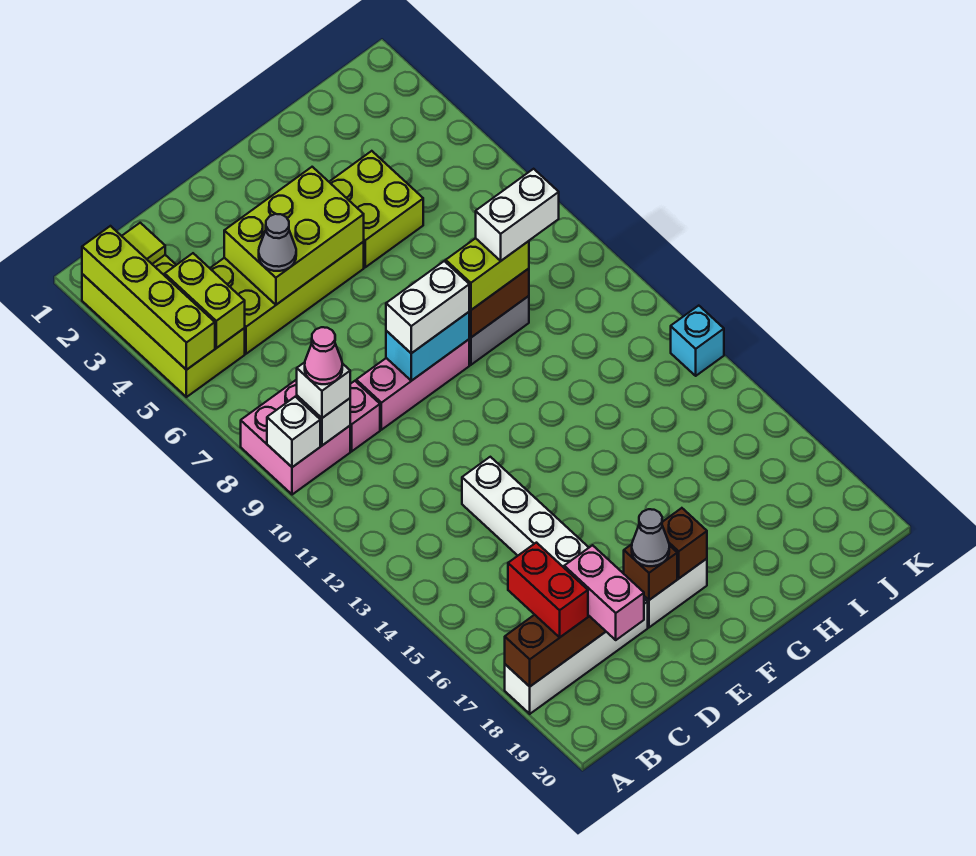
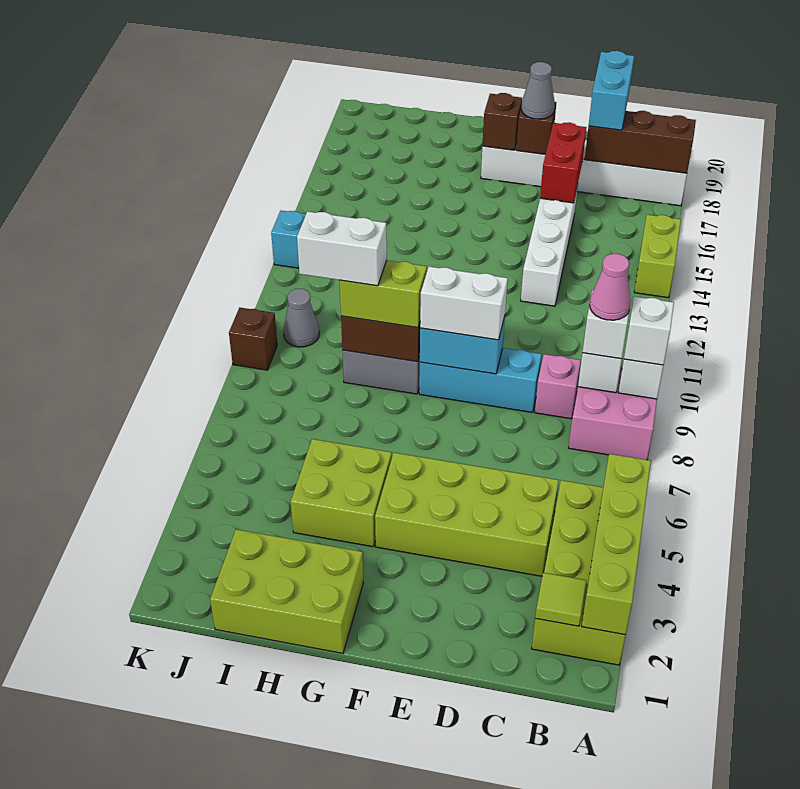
none -> white 1x1 brick [624,297,674,365]
lime 1x2 brick [165,253,245,348] -> lime 1x2 brick moved to [634,215,681,298]
red 1x2 brick [508,543,588,638] -> red 1x2 brick moved to [540,122,586,203]
pink 1x2 brick [564,545,644,640] -> cyan 1x2 brick [589,51,634,130]
lime 2x3 brick [224,167,364,305] -> lime 2x3 brick moved to [210,529,363,653]
grey 1x1 cone [259,214,296,271] -> grey 1x1 cone moved to [283,289,319,347]
pink 1x3 brick [356,340,469,430] -> cyan 1x3 brick [419,348,542,413]
none -> brown 1x1 brick [229,308,277,370]

